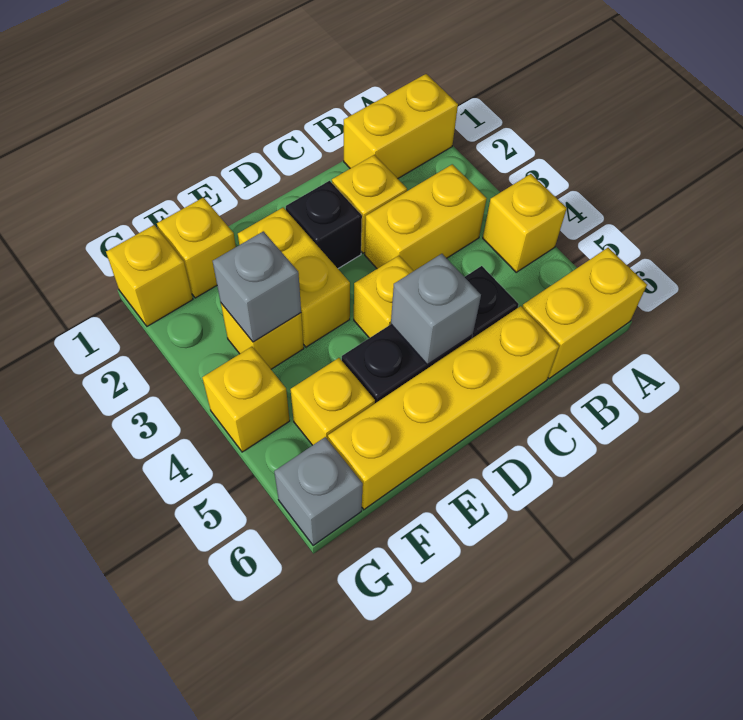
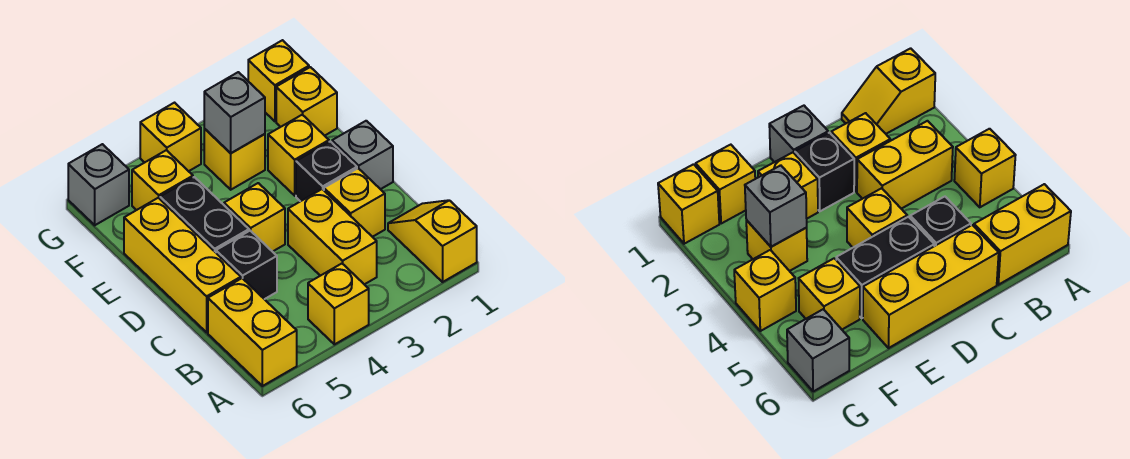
yellow 1x2 brick [344,74,458,179] -> yellow 1x2 slope [388,200,477,282]
yellow 1x4 brick [328,306,559,509] -> yellow 1x3 brick [124,198,241,332]
grey 1x1 brick [391,254,481,365] -> grey 1x1 brick moved to [332,121,393,189]
yellow 1x2 brick [238,208,350,347] -> yellow 1x1 brick [268,115,329,196]

